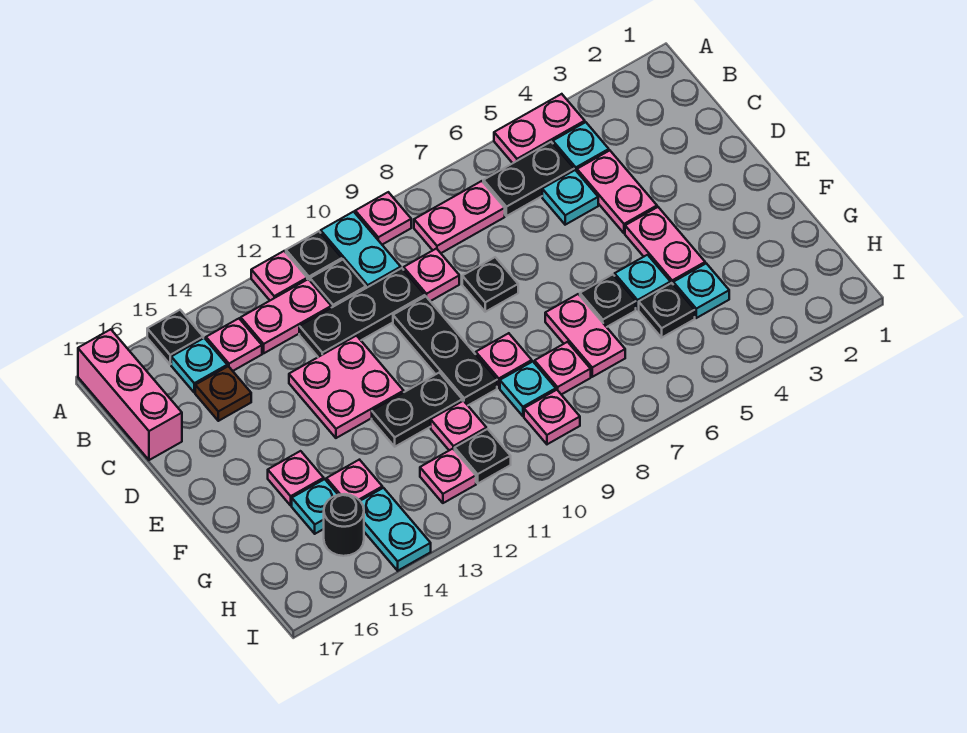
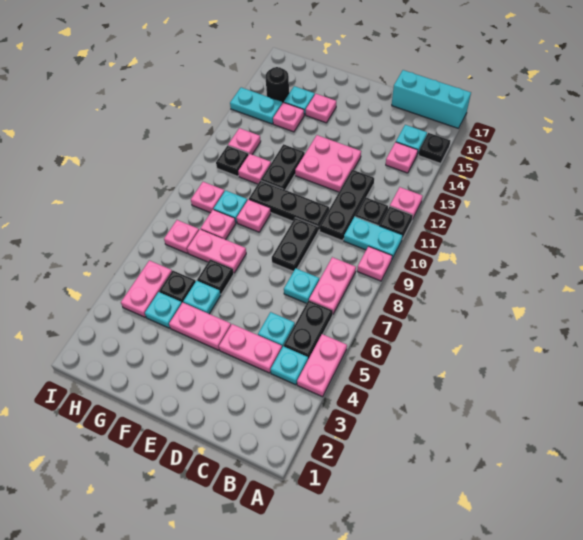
pink 1x3 brick [78,329,182,460] -> cyan 1x3 brick [392,70,471,128]
pink 1x2 plate [241,279,331,353] -> pink 1x2 plate moved to [121,260,172,317]
none -> cyan 1x1 plate [284,268,319,303]
pink 1x1 plate [404,249,459,301] -> pink 1x1 plate moved to [164,220,199,253]
brown 1x1 plate [195,366,251,421] -> none
black 1x1 plate [462,257,518,312] -> black 1x2 plate [272,218,318,271]

